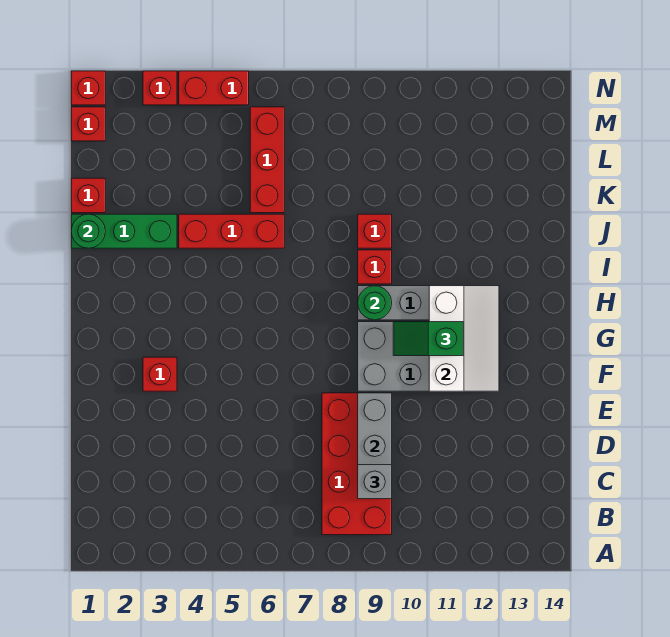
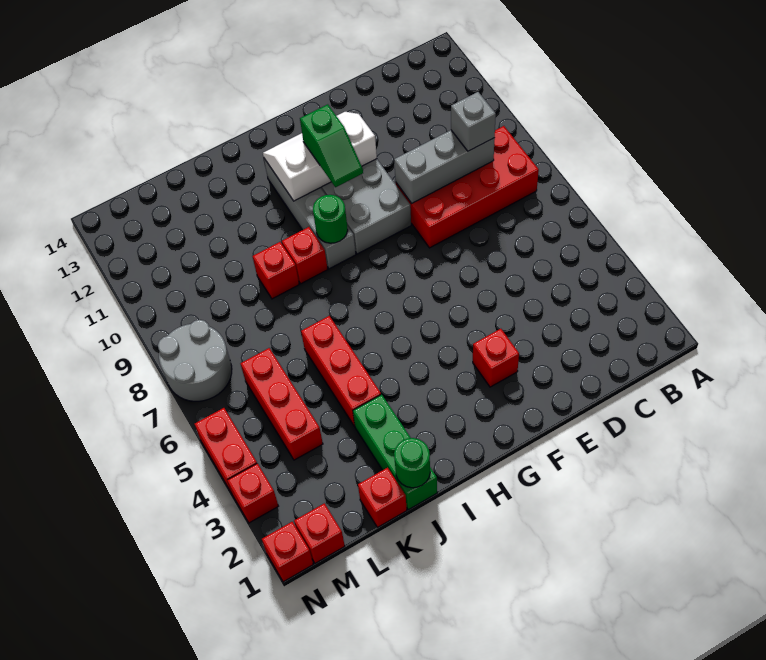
red 1x3 brick [250,107,284,213] -> red 1x3 brick turned to [240,348,323,460]
none -> grey 2x2 round brick [158,320,232,401]

